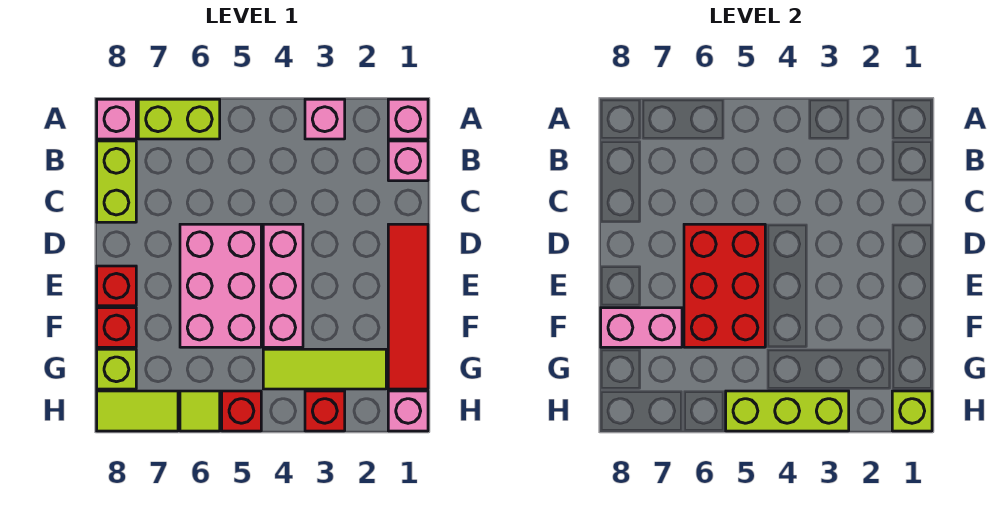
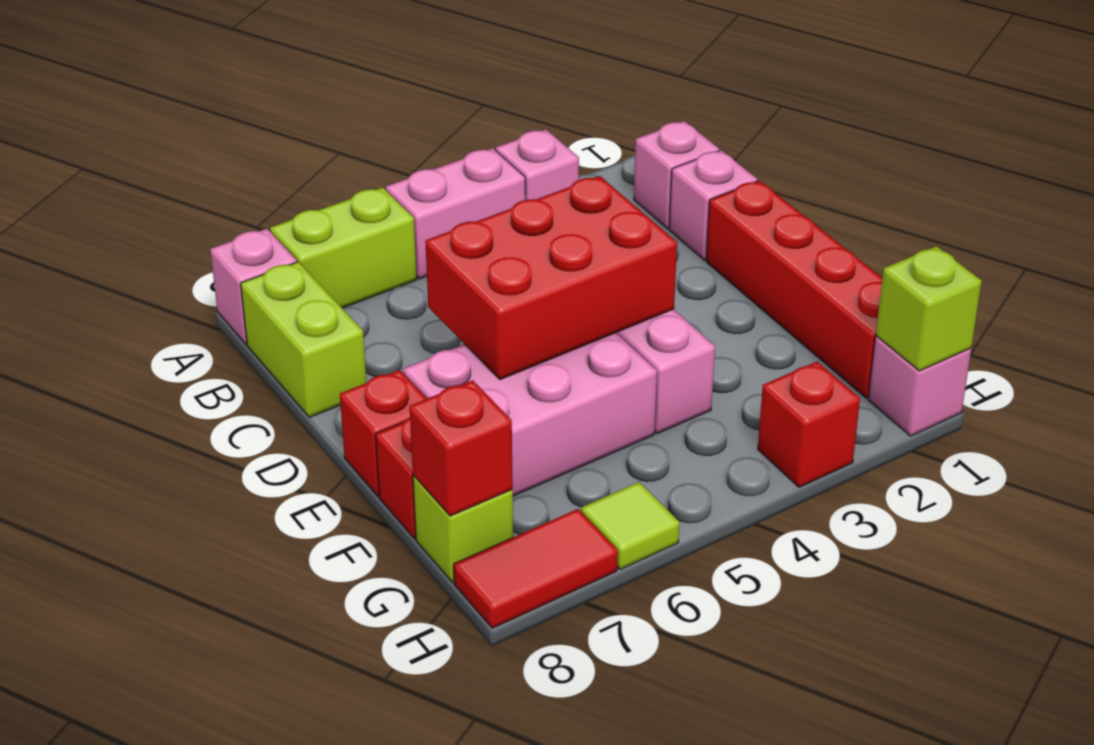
pink 1x1 brick [388,99,428,139] -> pink 1x1 brick moved to [669,150,758,260]
red 1x4 tile [388,224,428,389] -> red 1x4 brick [706,181,882,398]
pink 2x3 brick [180,224,261,347] -> pink 2x3 brick turned to [403,333,657,496]
red 2x3 brick [684,224,765,347] -> red 2x3 brick turned to [425,176,677,379]
pink 1x2 brick [601,308,682,347] -> pink 1x2 brick moved to [386,148,525,279]
lime 1x3 tile [263,349,386,389] -> none
lime 1x3 brick [726,391,849,431] -> none
red 1x1 brick [222,391,261,431] -> red 1x1 brick moved to [409,380,513,516]
lime 1x2 tile [97,391,178,431] -> red 1x2 tile [454,509,618,628]

